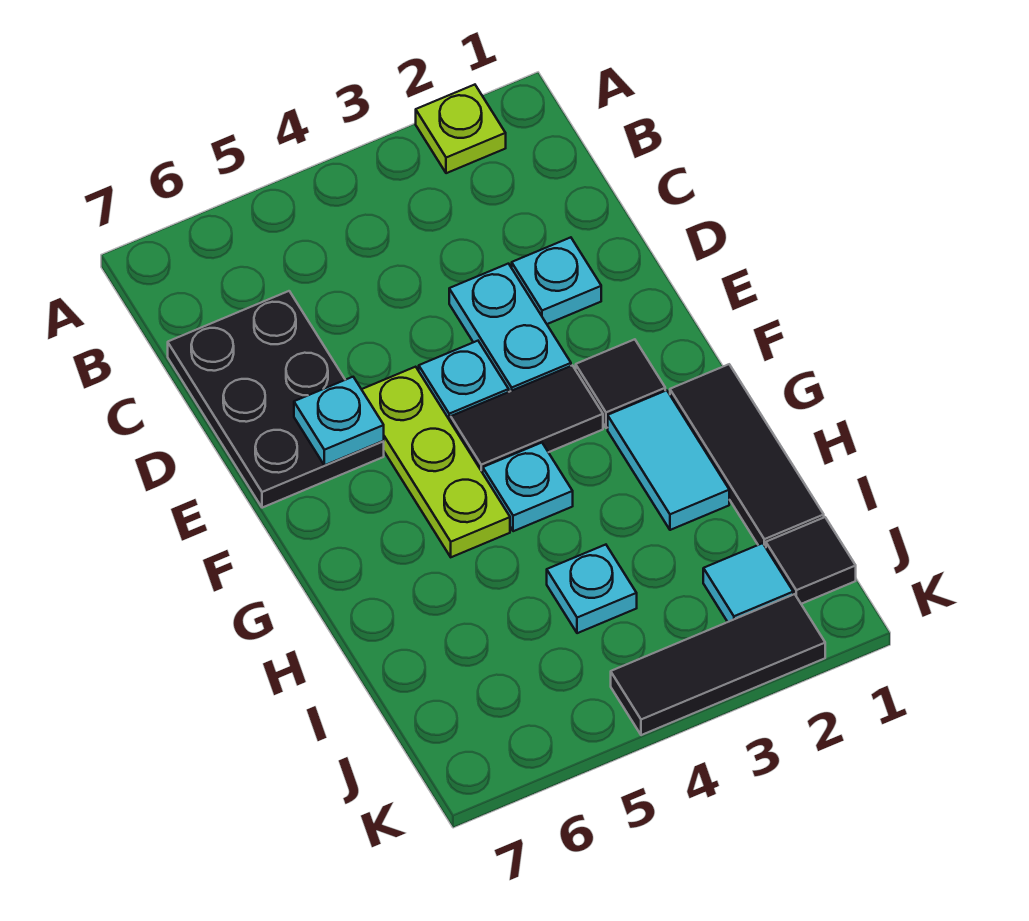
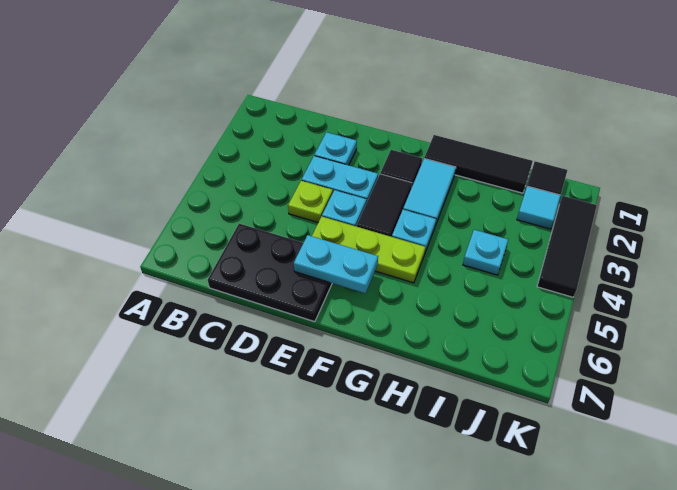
lime 1x1 plate [416,85,506,173] -> lime 1x1 plate moved to [288,181,333,222]
cyan 1x1 plate [294,377,384,465] -> cyan 1x2 plate [294,235,378,293]
cyan 1x2 tile [608,390,729,530] -> cyan 1x2 tile turned to [403,159,456,225]

